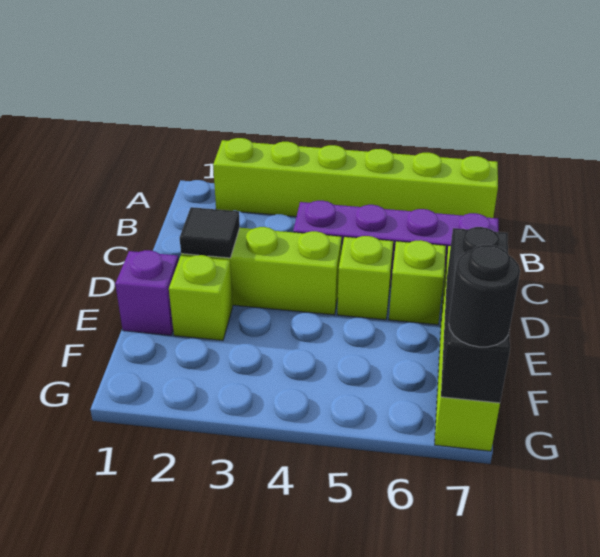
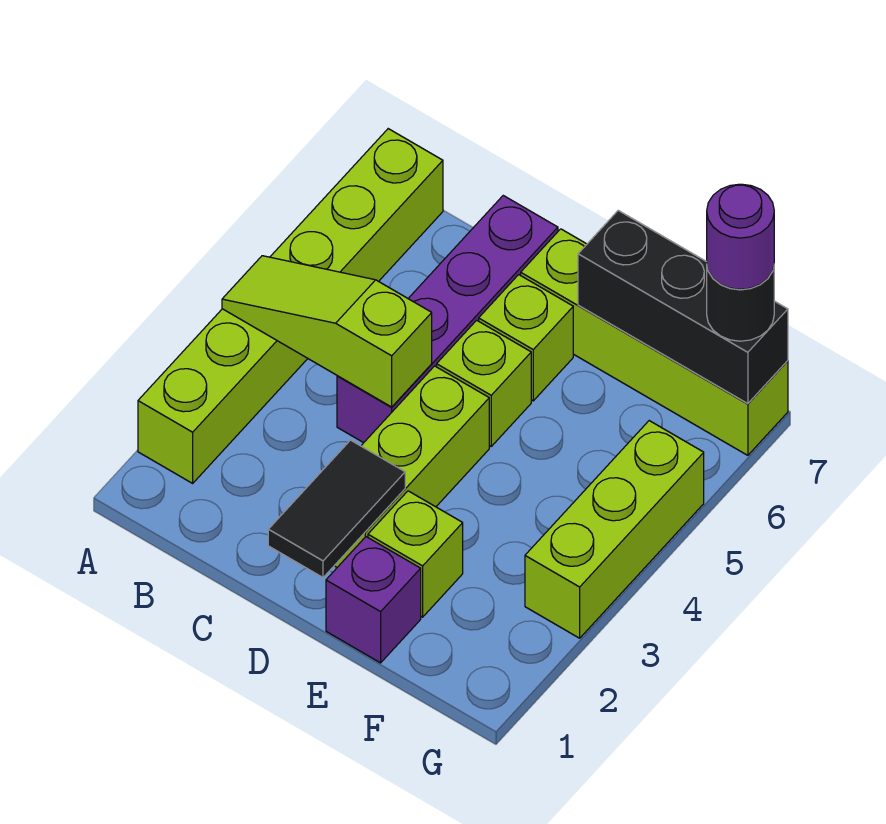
none -> lime 1x3 slope [222,256,432,407]
black 1x1 tile [180,207,240,258] -> black 1x2 tile [268,440,405,577]
none -> lime 1x3 brick [525,421,704,638]
none -> purple 1x1 round brick [707,184,774,289]

